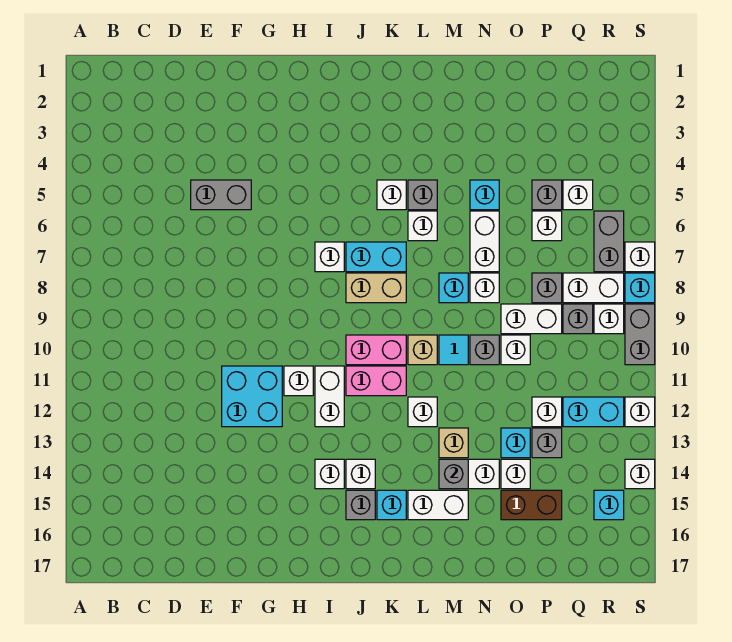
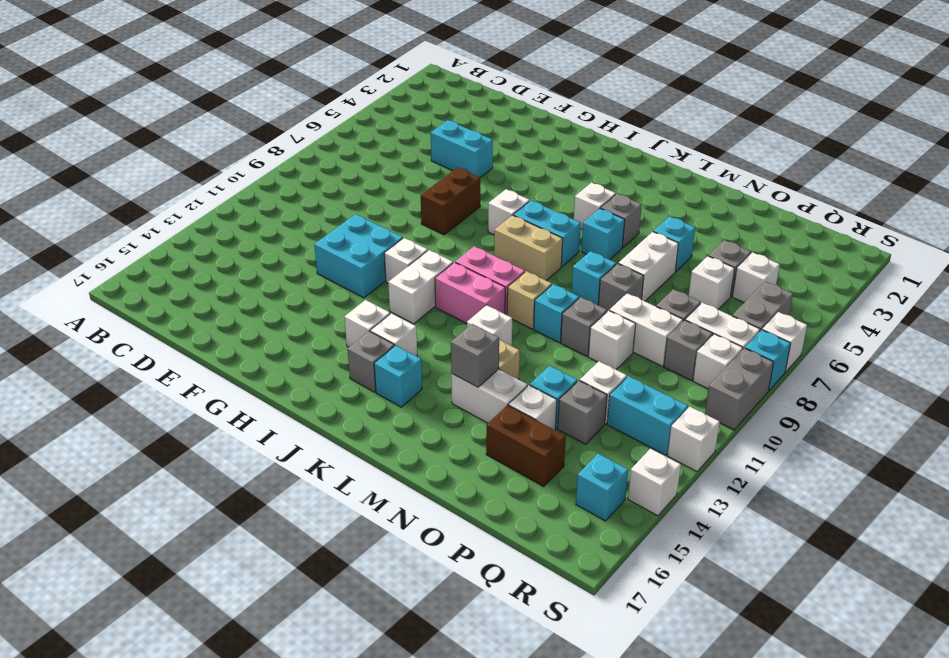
grey 1x2 brick [191,180,251,210] -> cyan 1x2 brick [431,120,493,177]
none -> brown 1x2 brick [421,167,480,235]
white 1x1 brick [408,211,437,241] -> cyan 1x1 brick [581,208,625,260]
white 1x2 brick [408,490,468,520] -> none
cyan 1x1 tile [439,335,468,365] -> cyan 1x1 brick [534,284,579,342]
white 1x1 brick [470,273,499,303] -> grey 1x1 brick [598,264,644,311]

